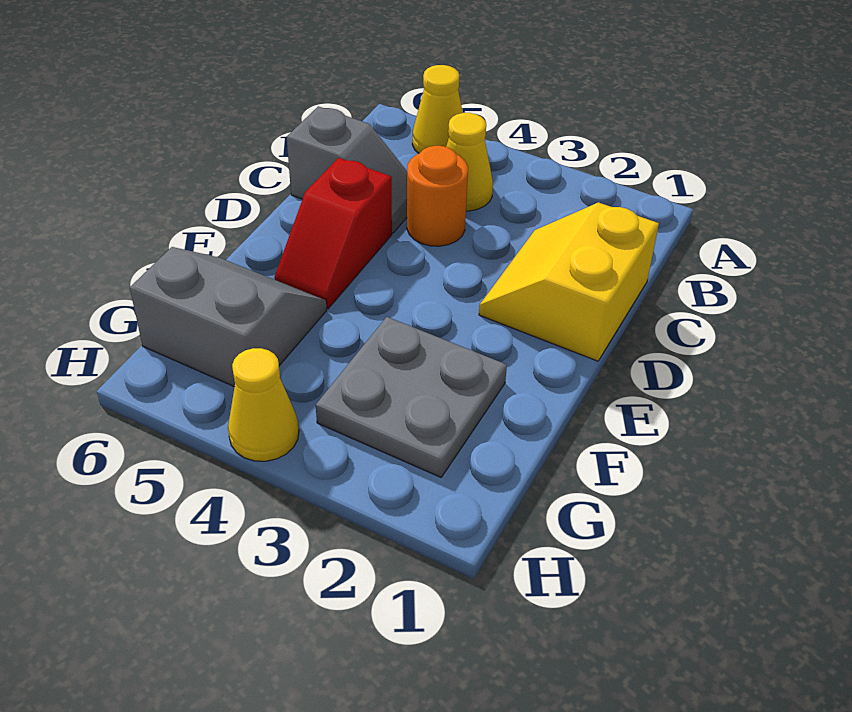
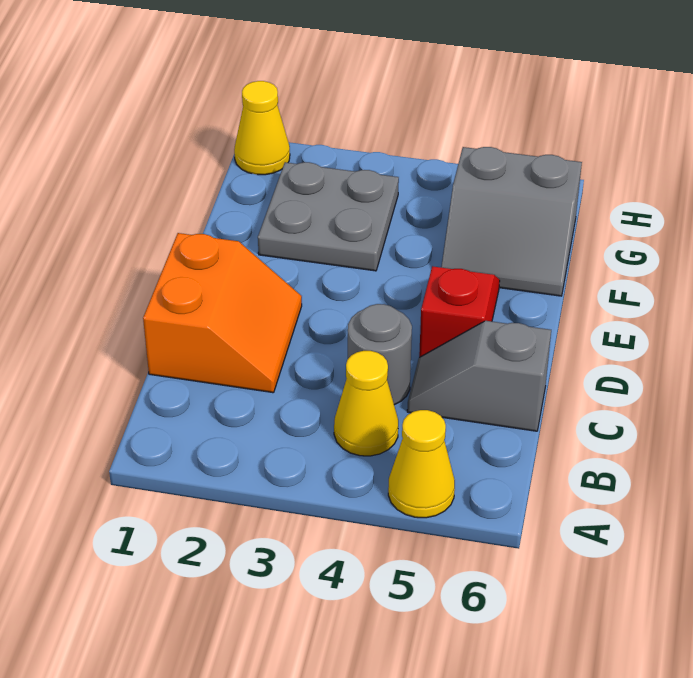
yellow 2x2 slope [479,202,659,361] -> orange 2x2 slope [143,233,302,393]
orange 1x1 round brick [407,146,468,246] -> grey 1x1 round brick [348,304,412,405]
yellow 1x1 cone [228,348,299,461] -> yellow 1x1 cone moved to [234,81,290,175]

